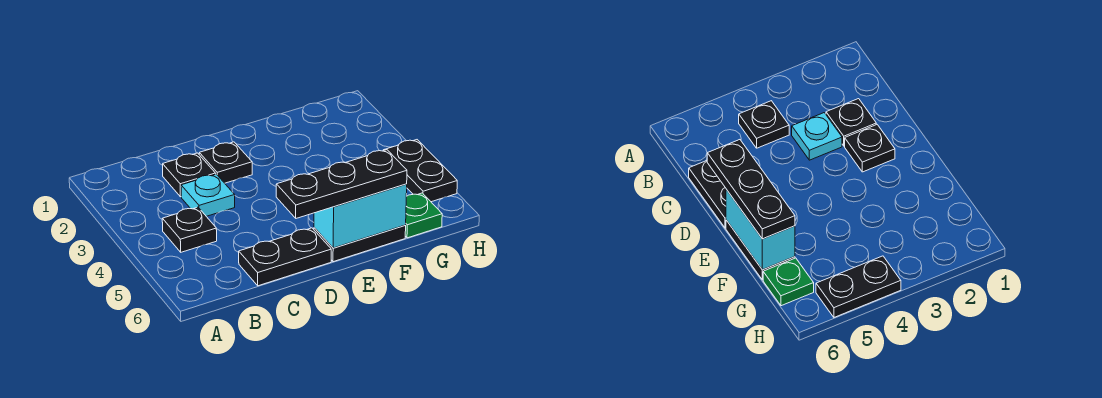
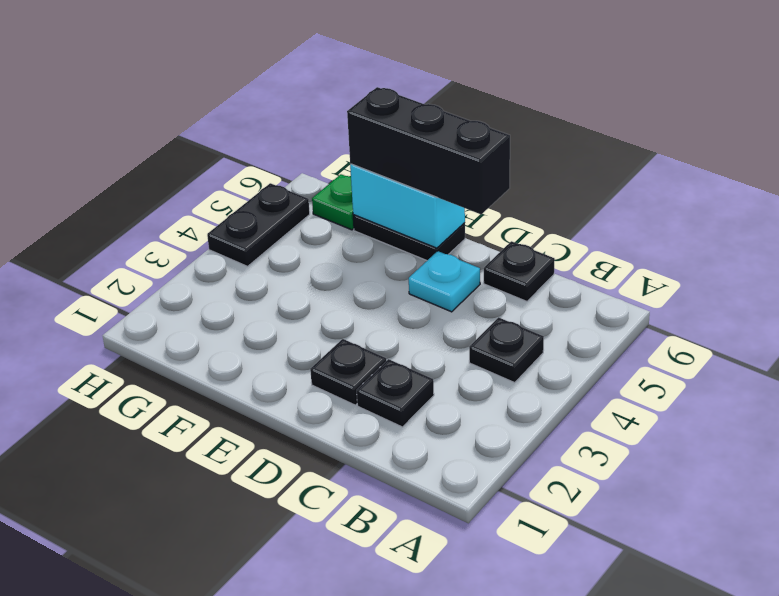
cyan 1x1 plate [181,174,235,216] -> cyan 1x1 plate moved to [409,251,480,312]
black 1x2 plate [239,228,331,286] -> black 1x1 plate [484,241,555,301]
black 1x3 plate [276,150,407,218] -> black 1x3 brick [347,87,510,214]

